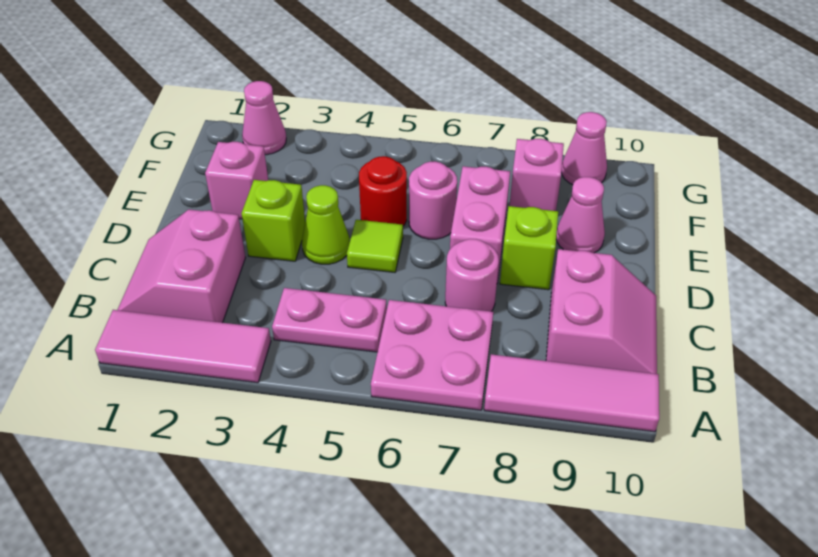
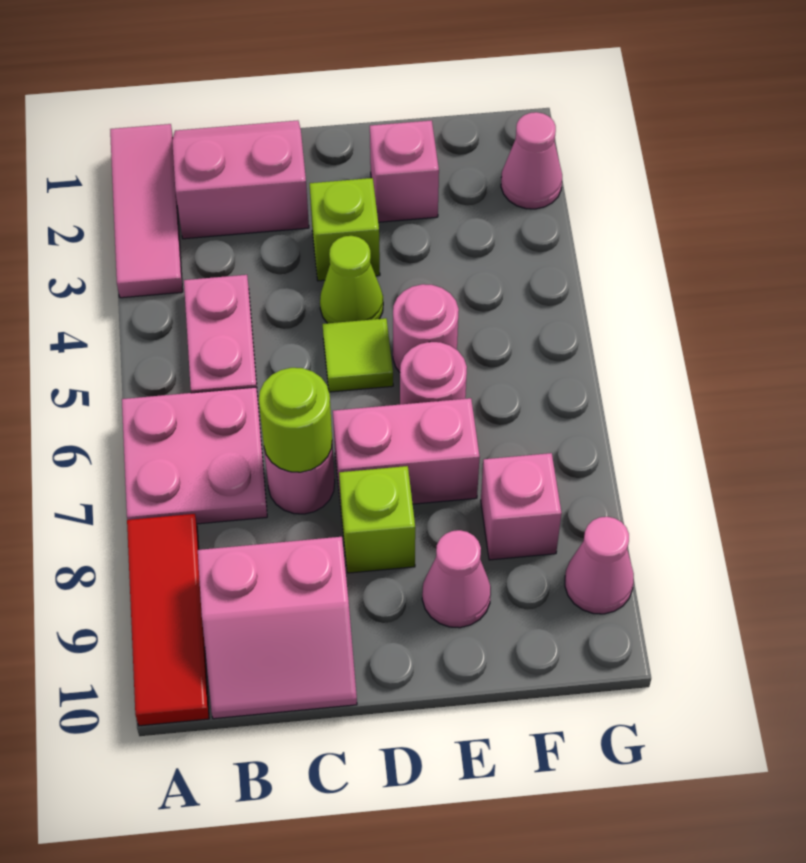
pink 1x3 tile [484,354,659,432] -> red 1x3 tile [127,514,209,726]
none -> lime 1x1 round brick [259,368,332,472]
red 1x1 round brick [359,156,407,226] -> pink 1x1 round brick [393,284,459,372]

